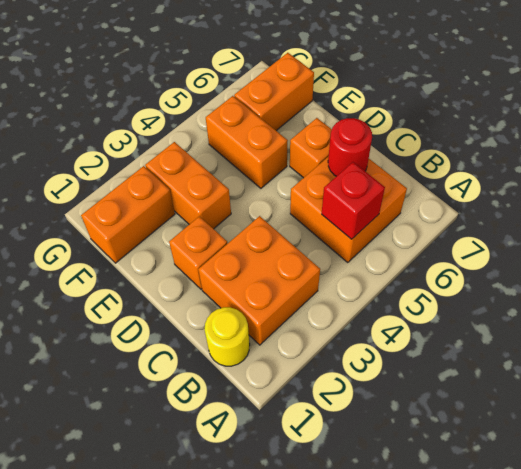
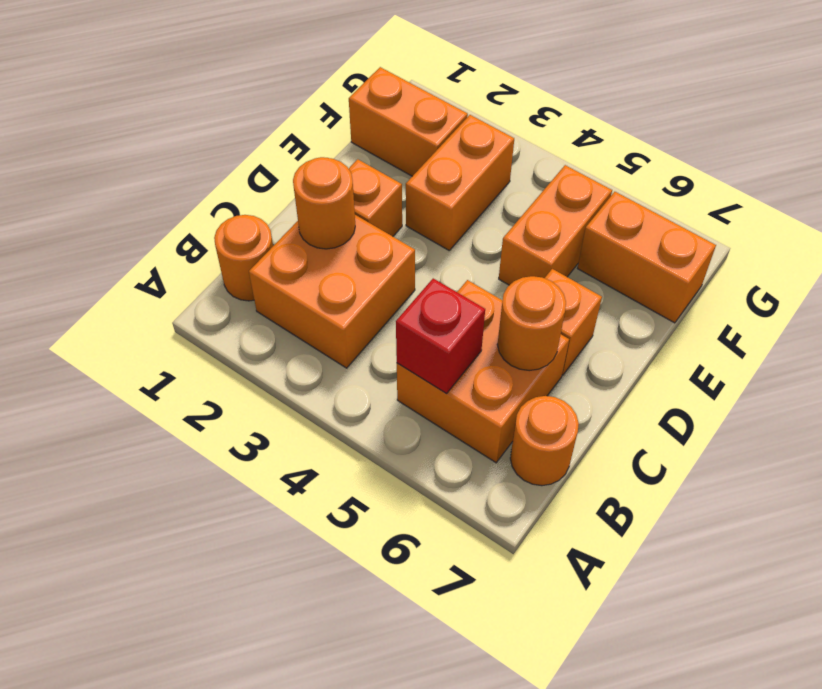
yellow 1x1 round brick [205,307,250,366] -> orange 1x1 round brick [214,215,273,301]
none -> orange 1x1 round brick [510,396,579,486]
none -> orange 1x1 round brick [293,157,355,249]
red 1x1 round brick [328,118,372,176] -> orange 1x1 round brick [497,276,566,371]

